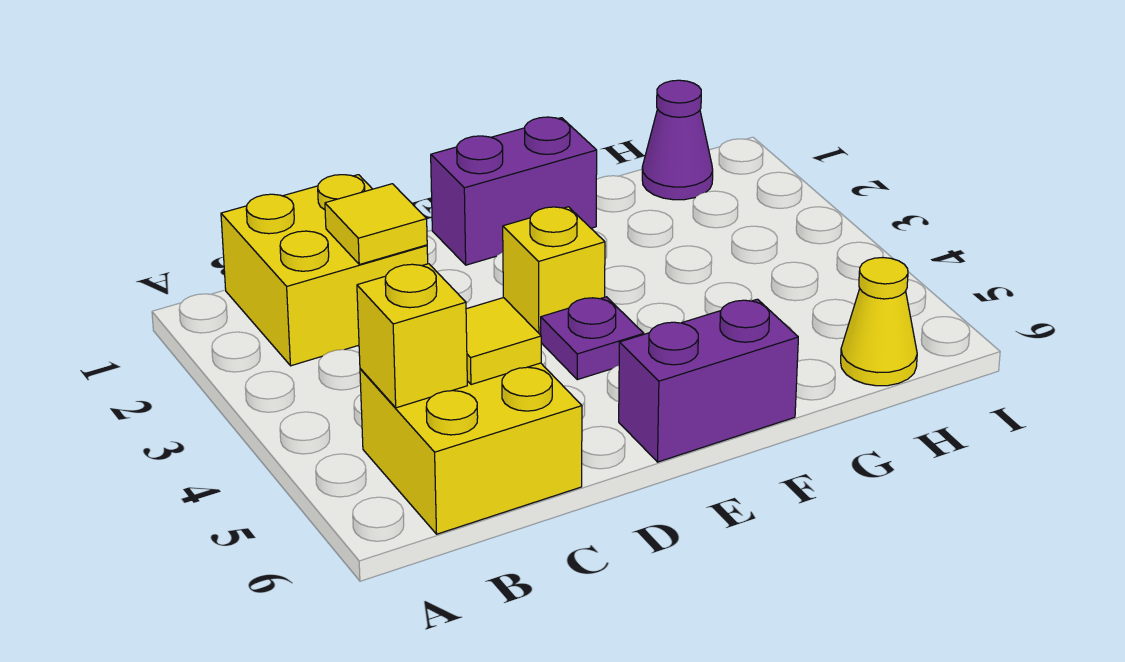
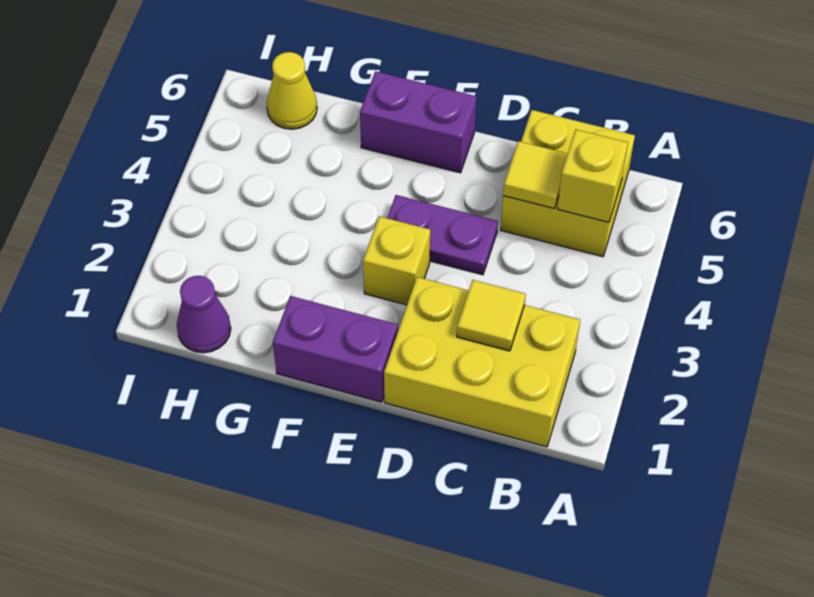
yellow 2x2 brick [221,175,428,366] -> yellow 2x3 brick [384,277,580,447]
purple 1x1 plate [541,297,644,380] -> purple 1x2 plate [387,195,498,275]

